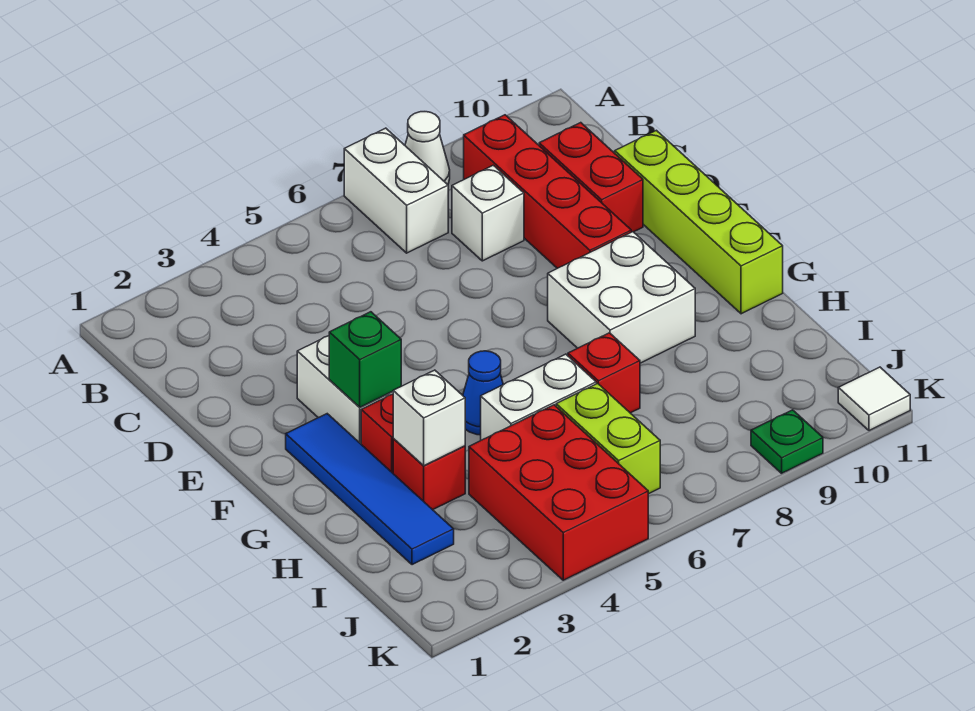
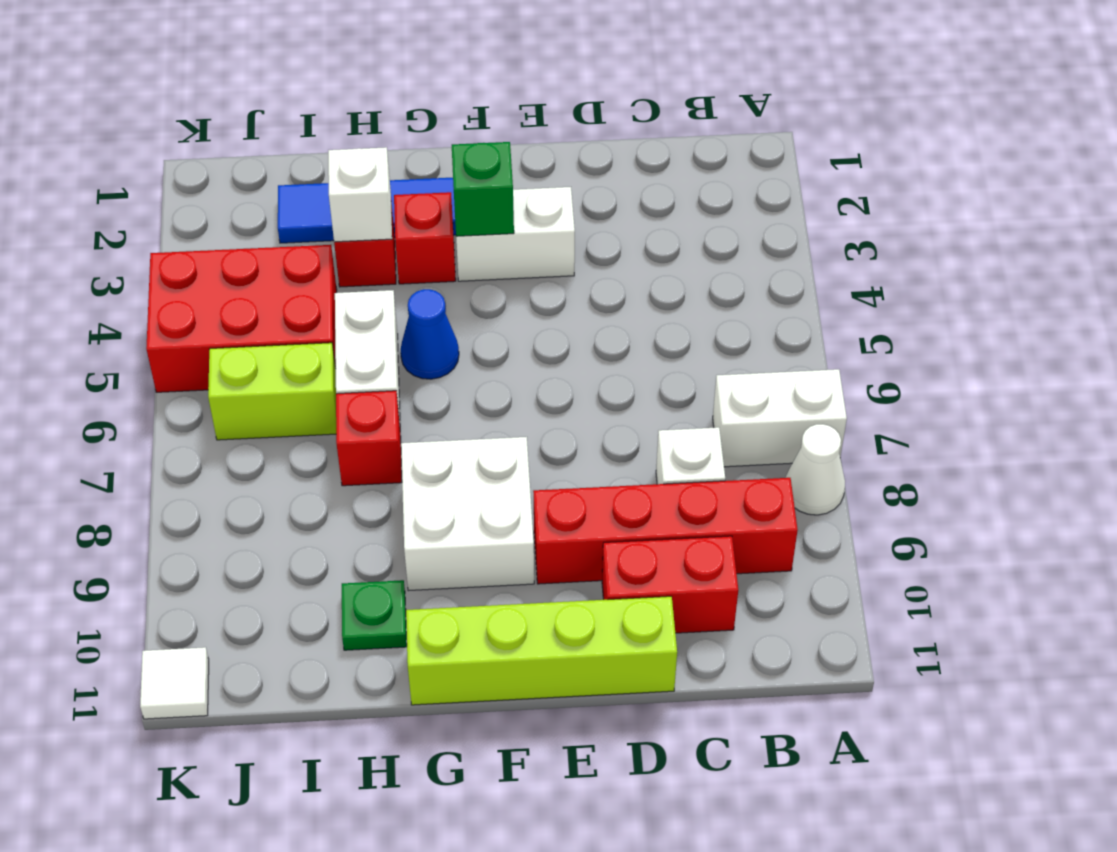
green 1x1 plate [751,410,823,473] -> green 1x1 plate moved to [342,580,407,650]

